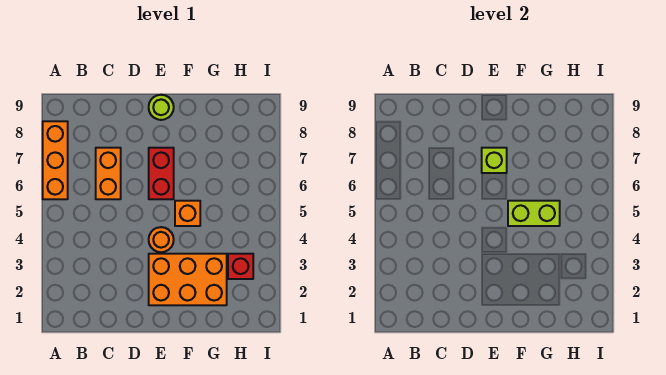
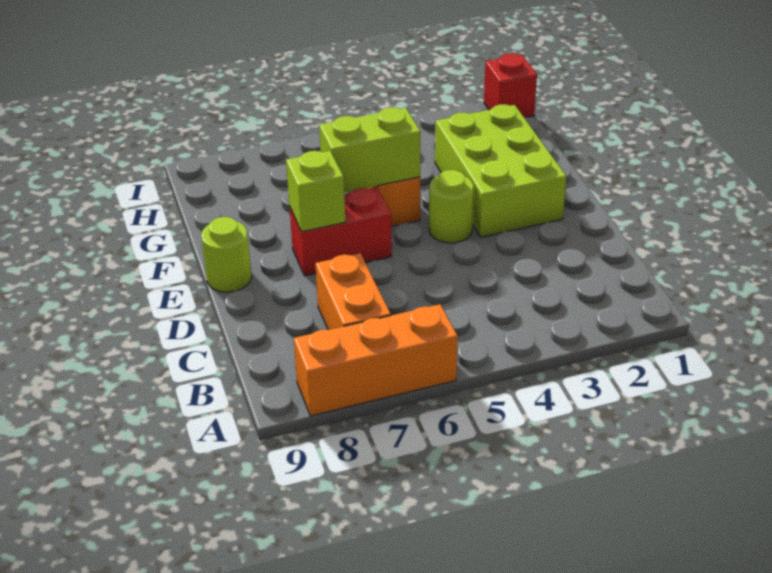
orange 1x2 brick [96,148,121,199] -> orange 1x2 brick turned to [315,253,391,330]
orange 2x3 brick [149,254,227,305] -> lime 2x3 brick [435,104,566,237]
orange 1x1 round brick [149,227,174,252] -> lime 1x1 round brick [429,170,474,243]
lime 1x2 brick [508,201,560,226] -> lime 1x2 brick turned to [319,107,421,192]
red 1x1 brick [228,254,253,279] -> red 1x1 brick moved to [484,54,537,117]

